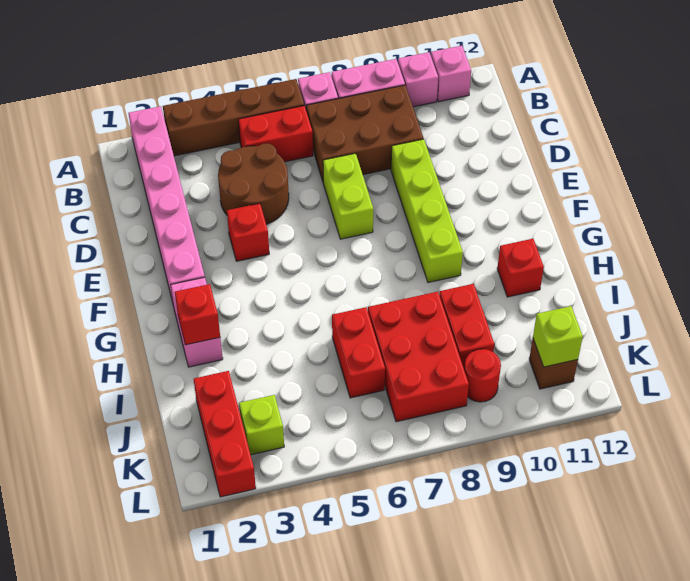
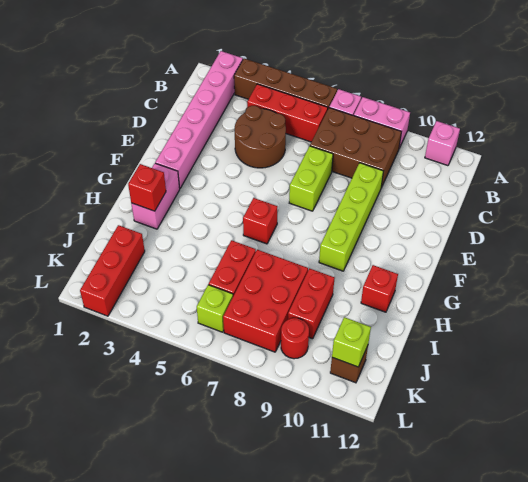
pink 1x1 brick [398,52,438,107] -> none
red 1x2 brick [238,106,313,162] -> red 1x3 brick [247,84,328,142]
red 1x1 brick [227,203,269,261] -> red 1x1 brick moved to [243,198,277,244]
lime 1x1 brick [239,395,284,455] -> lime 1x1 brick moved to [197,285,233,332]

